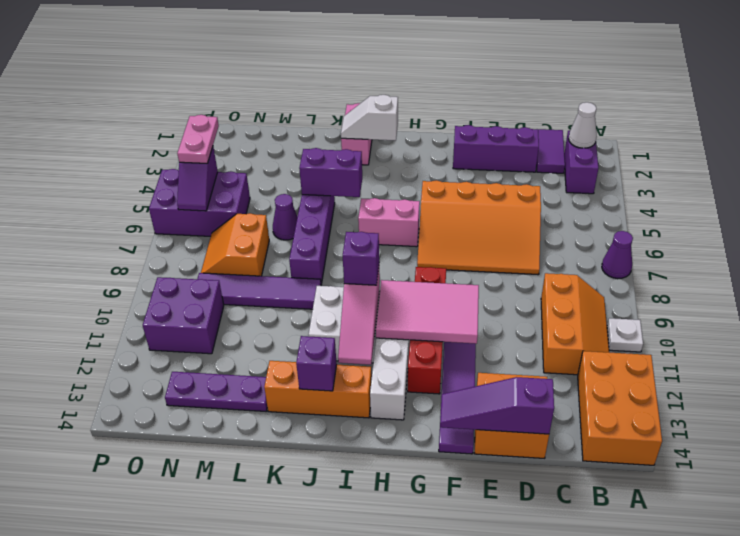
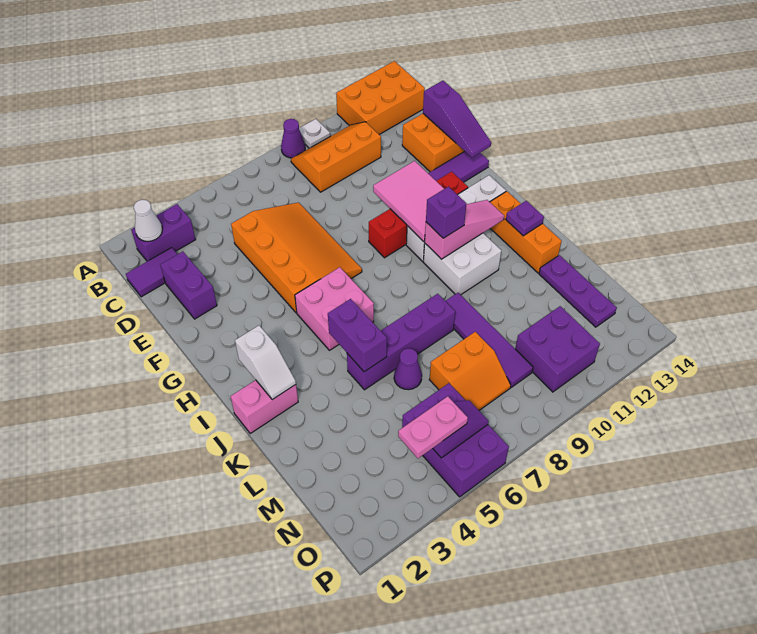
purple 1x1 cone [602,231,633,279] -> purple 1x1 cone moved to [281,119,305,158]
purple 1x3 brick [453,125,539,172] -> purple 1x2 brick [160,252,217,319]
pink 1x2 brick [358,198,420,247] -> pink 2x2 brick [295,267,374,350]
purple 1x1 brick [296,336,337,391] -> purple 1x1 plate [506,201,544,236]

